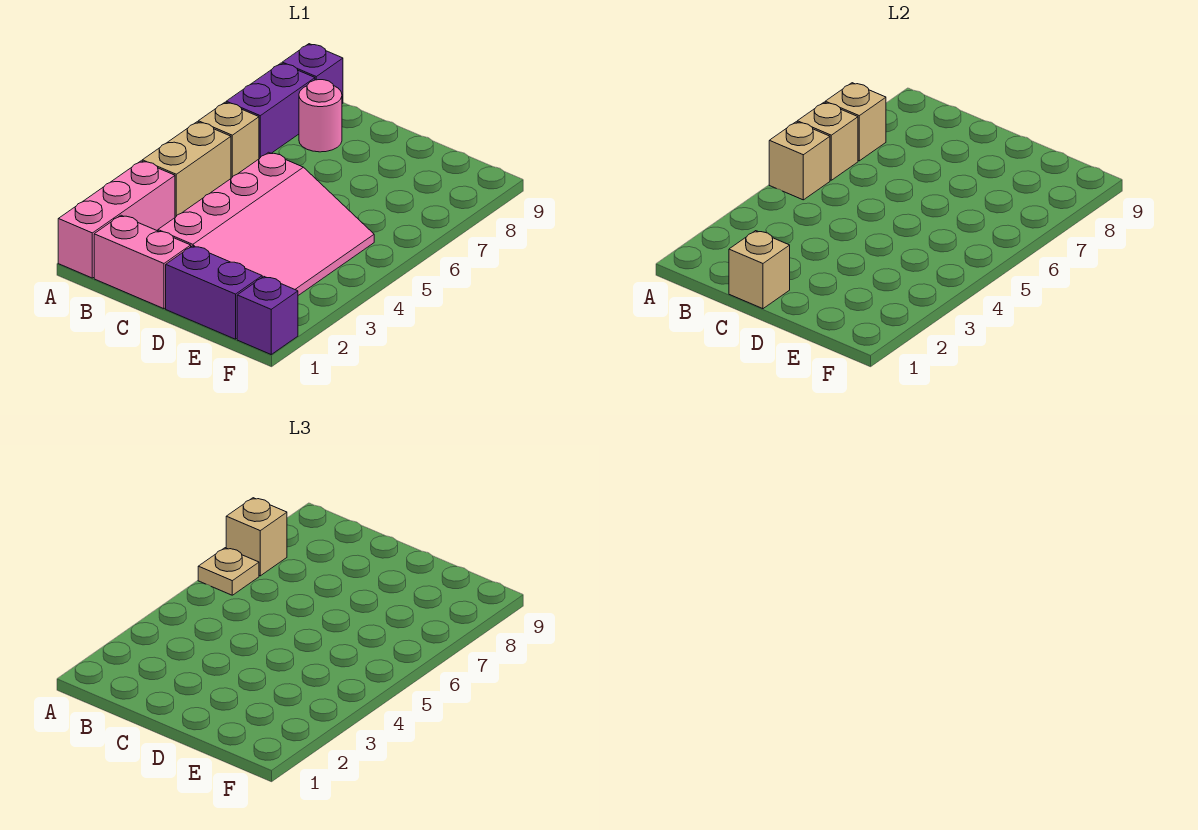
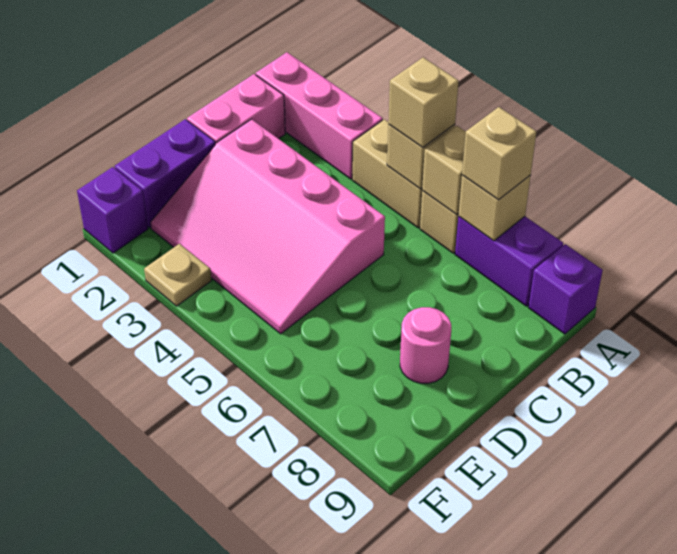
tan 1x1 plate [198,548,259,595] -> tan 1x1 plate moved to [144,244,212,306]
pink 1x1 round brick [299,80,342,152] -> pink 1x1 round brick moved to [400,307,451,383]
tan 1x1 brick [729,231,790,309] -> tan 1x1 brick moved to [388,57,458,147]

